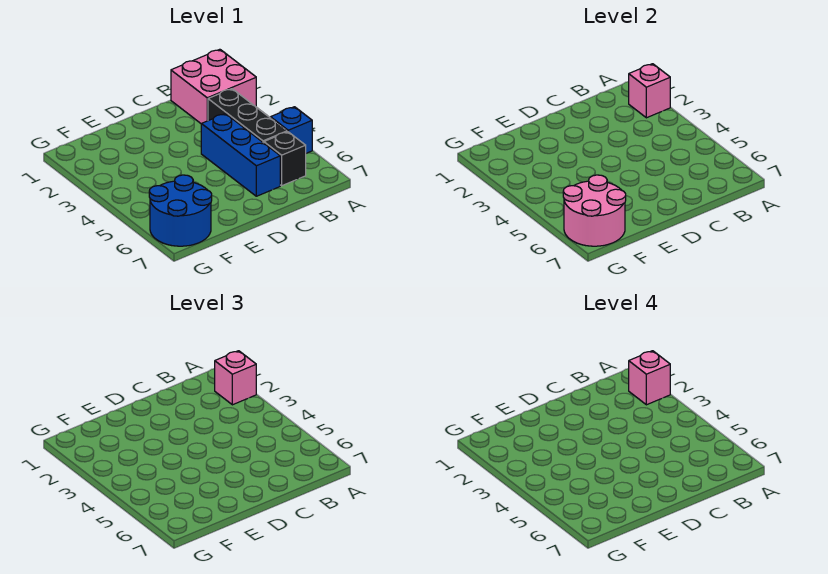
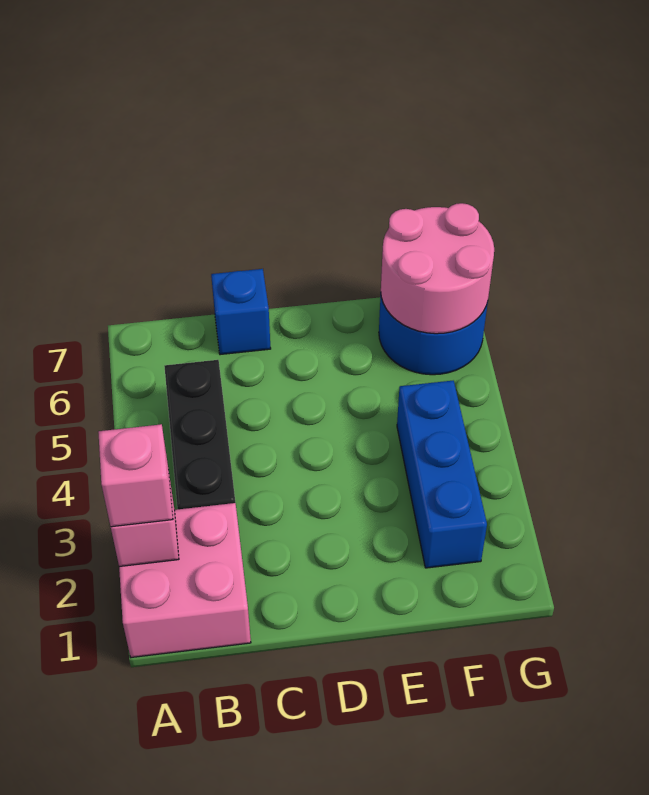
pink 1x1 brick [629,351,670,405] -> none
blue 1x1 brick [271,107,312,153] -> blue 1x1 brick moved to [211,269,271,355]
black 1x1 brick [264,132,306,186] -> none
blue 1x3 brick [201,114,280,196] -> blue 1x3 brick moved to [397,381,487,568]

